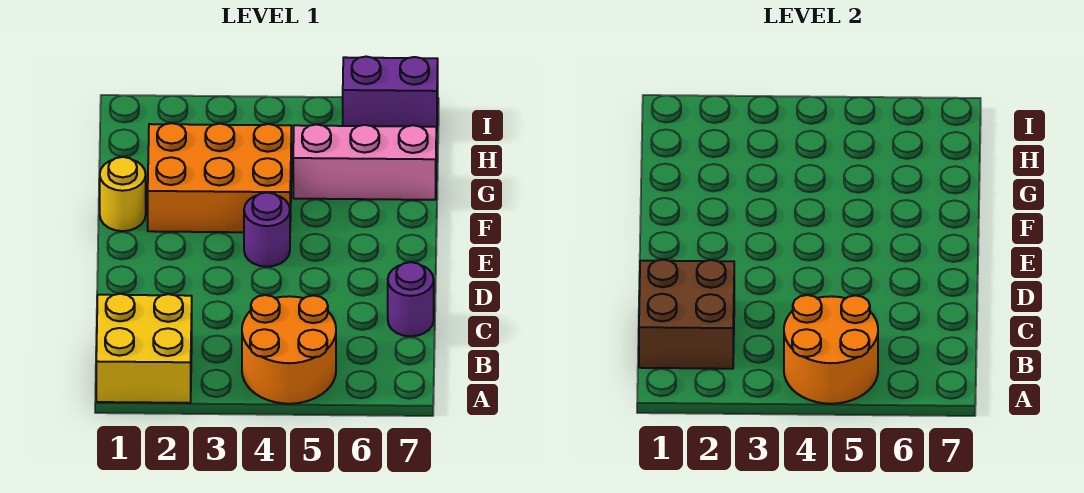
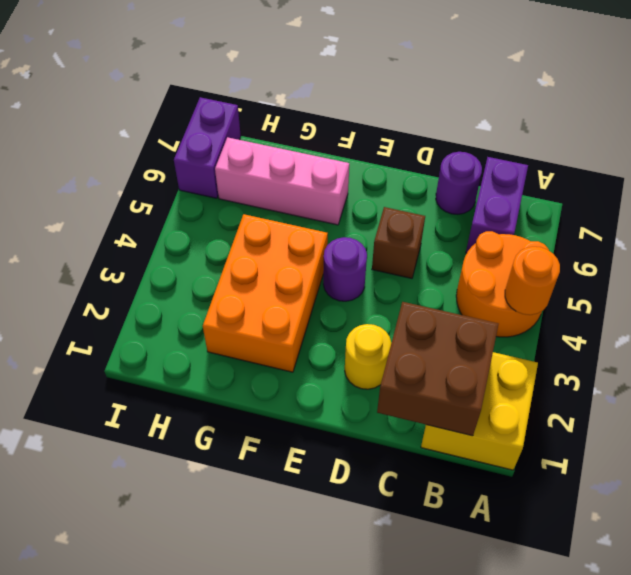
orange 2x2 round brick [784,295,878,404] -> orange 1x1 round brick [505,247,560,315]
none -> purple 1x2 brick [466,157,528,253]
none -> brown 1x1 brick [372,207,425,278]
yellow 1x1 round brick [100,157,146,231] -> yellow 1x1 round brick moved to [345,324,391,389]
pink 1x3 brick [293,124,436,200] -> pink 1x3 brick turned to [215,137,349,225]

